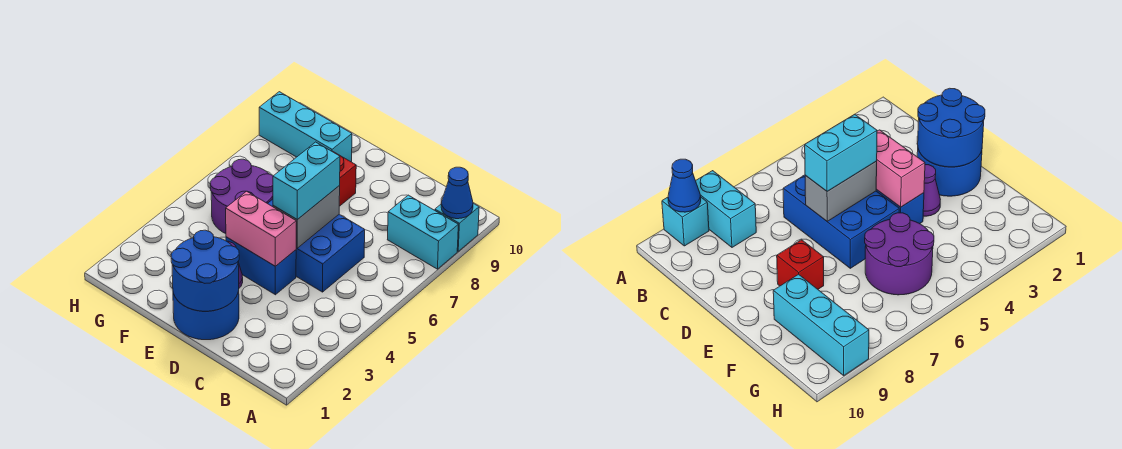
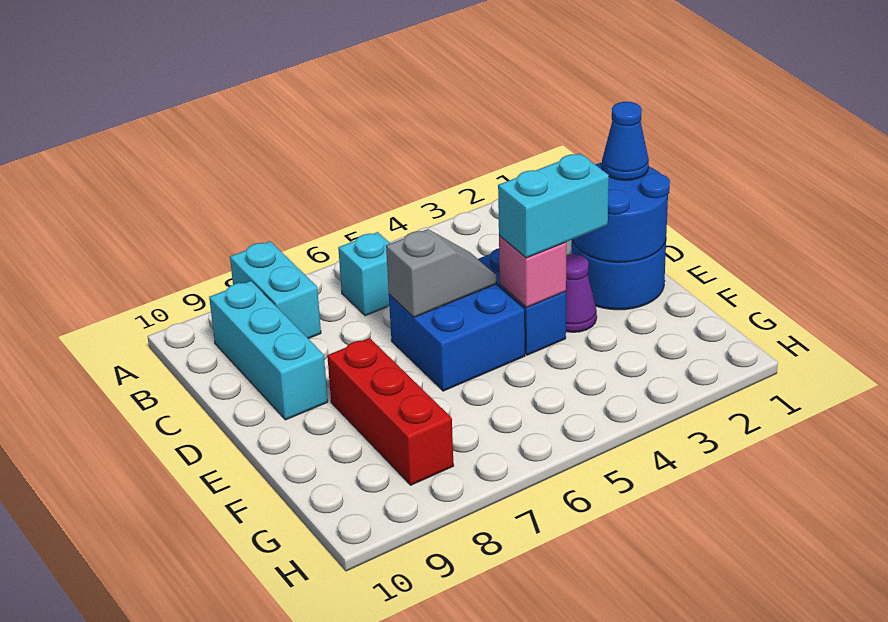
cyan 1x1 brick [435,203,479,251] -> cyan 1x1 brick moved to [338,232,390,316]
blue 1x1 cone [441,167,473,219] -> blue 1x1 cone moved to [602,102,649,180]
blue 2x3 brick [267,199,365,292] -> blue 2x2 brick [389,284,525,391]
pink 1x2 brick [226,191,296,266] -> pink 1x1 brick [499,236,566,307]
grey 1x2 brick [273,186,340,248] -> grey 1x2 slope [386,229,496,317]
cyan 1x2 brick [273,142,340,220] -> cyan 1x2 brick moved to [498,154,609,258]
red 1x1 brick [332,151,356,206] -> red 1x3 brick [327,338,454,485]
purple 2x2 round brick [210,159,273,234] -> none
cyan 1x3 brick [259,92,352,162] -> cyan 1x3 brick moved to [209,281,328,420]

